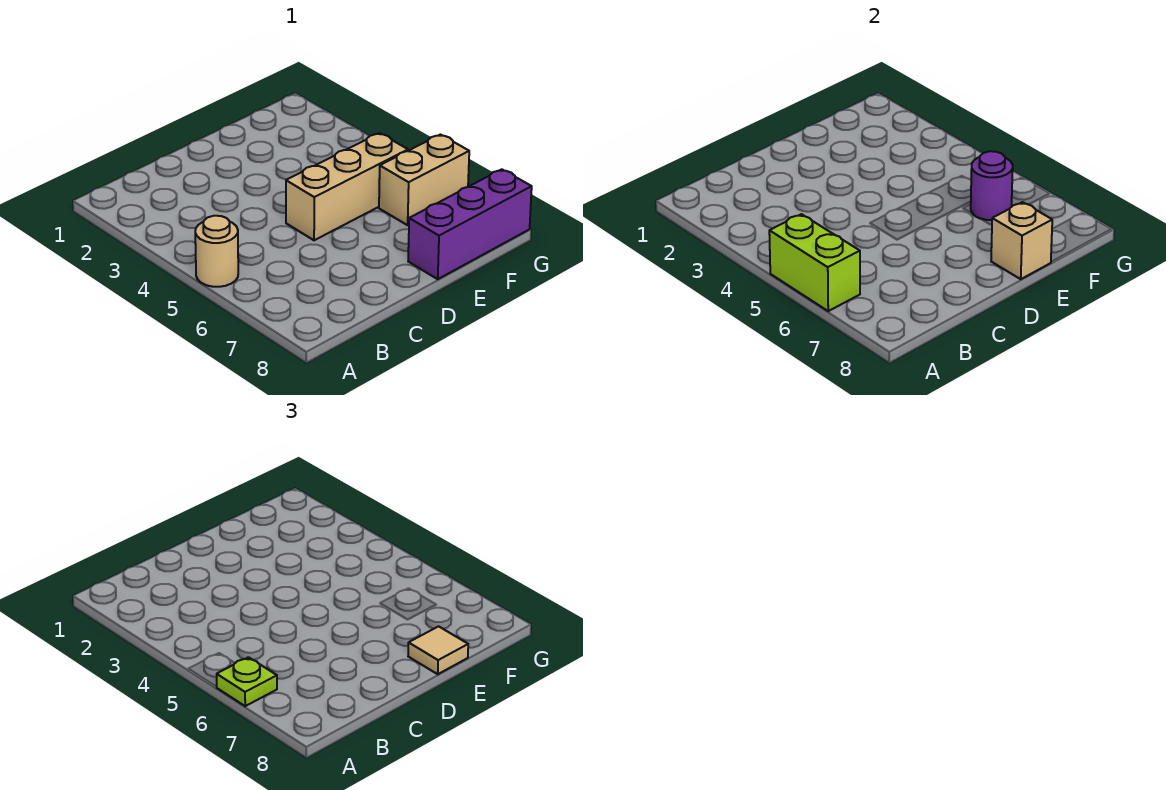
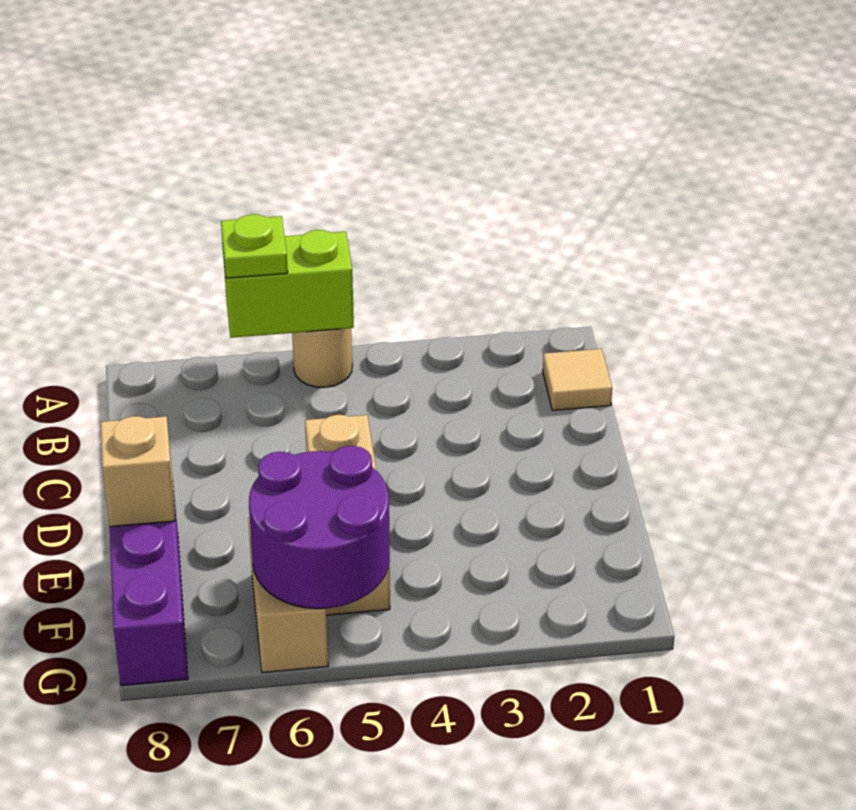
tan 1x1 tile [408,626,468,674] -> tan 1x1 tile moved to [543,349,612,410]
purple 1x1 round brick [971,151,1013,220] -> purple 2x2 round brick [249,446,390,609]

